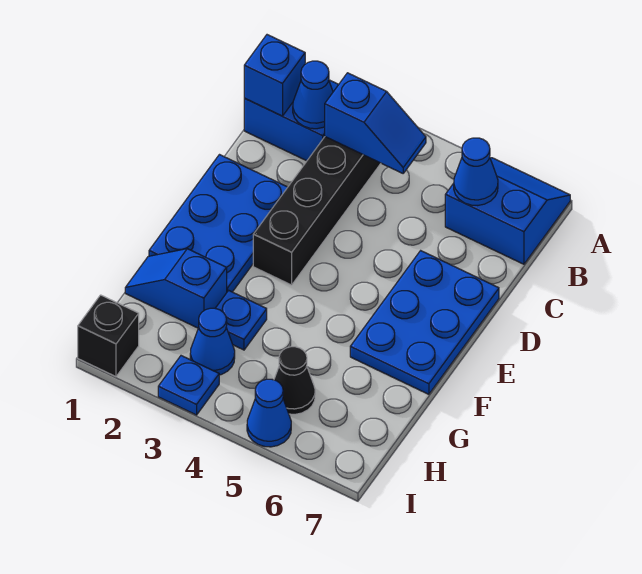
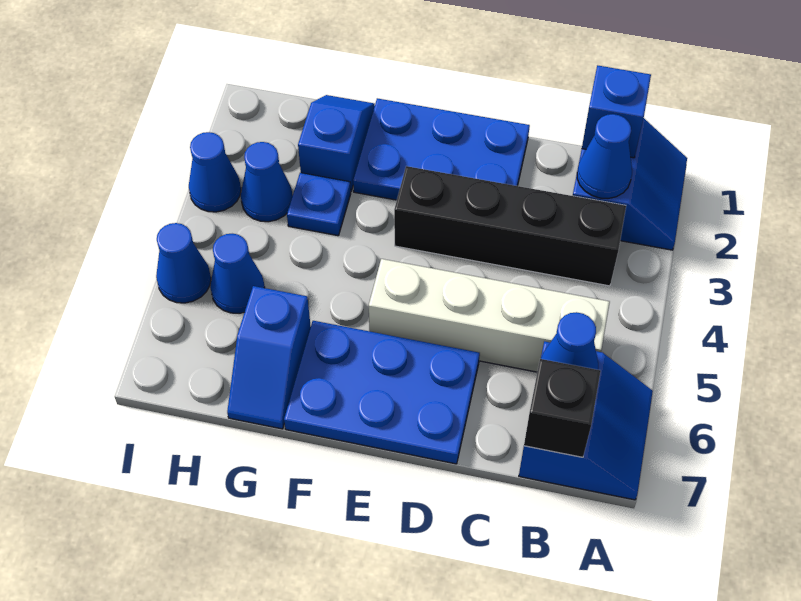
blue 1x2 slope [325,73,426,173] -> blue 1x2 slope moved to [227,286,311,429]
none -> white 1x4 brick [369,259,610,372]
black 1x1 cone [274,347,315,414] -> blue 1x1 cone [210,234,265,313]
black 1x1 brick [78,295,139,377] -> black 1x1 brick moved to [524,359,601,457]
blue 1x1 plate [158,356,219,415] -> blue 1x1 cone [189,132,241,212]

